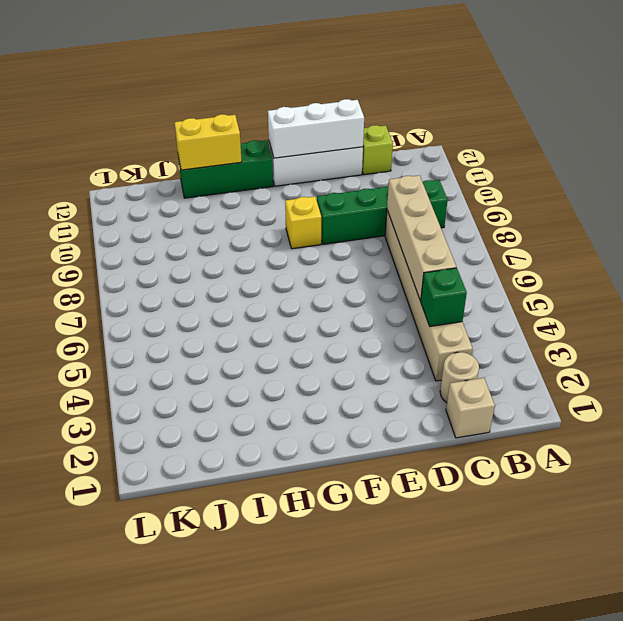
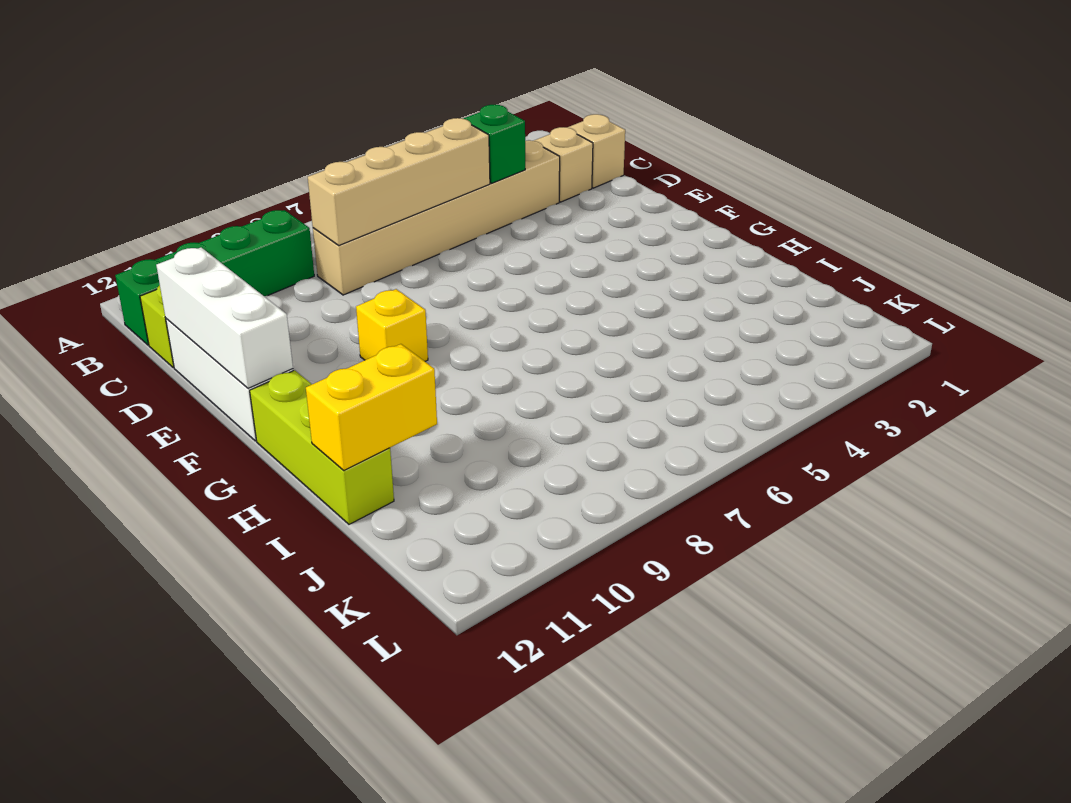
green 1x4 brick [317,180,448,244] -> green 1x4 brick turned to [115,210,314,345]
tan 1x1 round brick [440,352,479,403] -> tan 1x1 brick [534,127,593,202]
green 1x3 brick [178,140,273,198] -> lime 1x3 brick [250,370,394,524]
yellow 1x2 brick [174,114,242,170] -> yellow 1x2 brick turned to [306,344,437,471]

